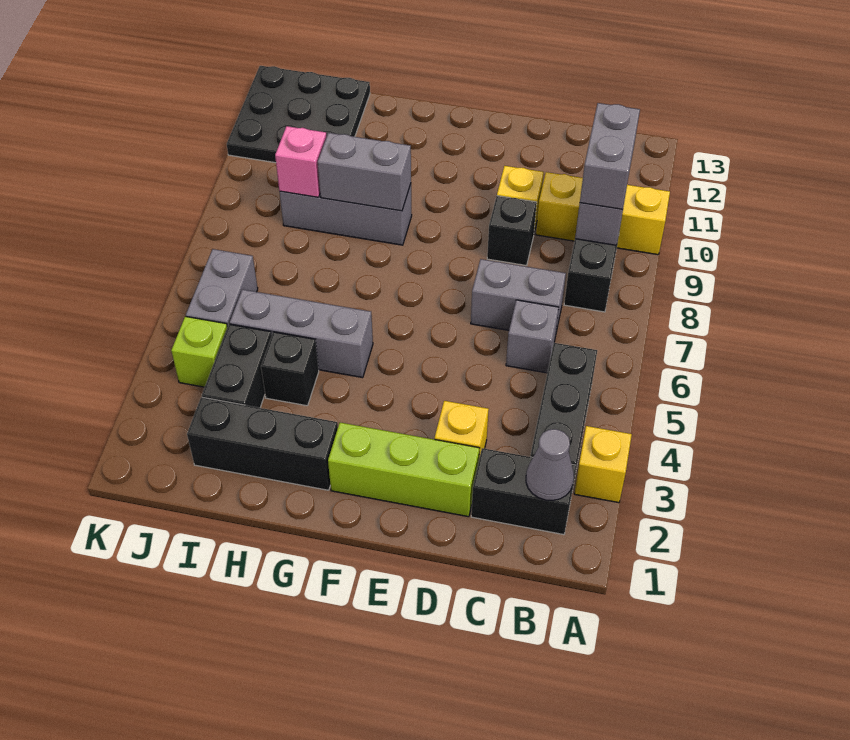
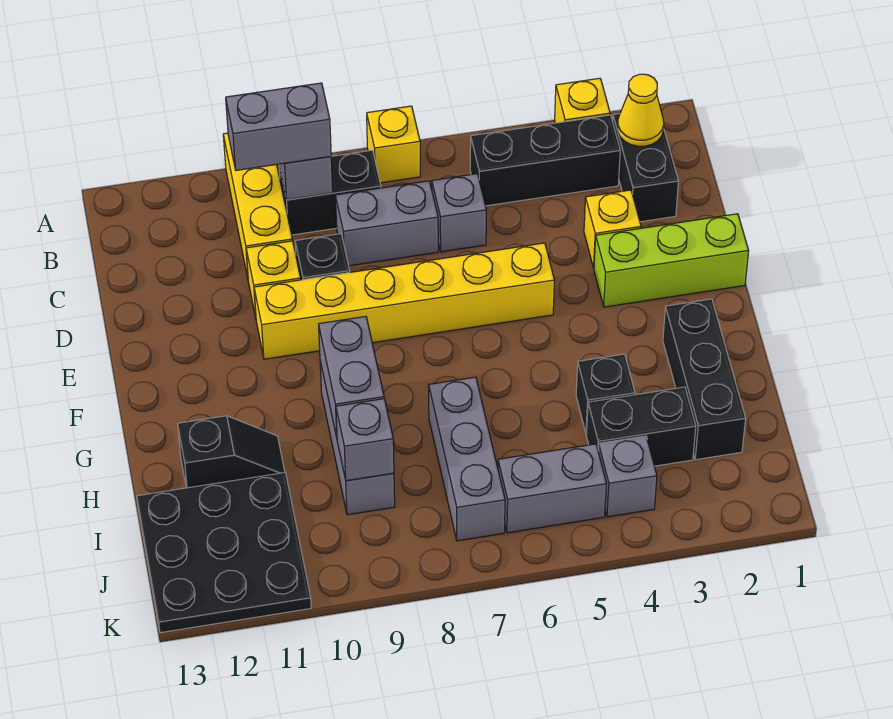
none -> yellow 1x1 brick [367,106,420,183]
grey 1x1 cone [526,429,574,500] -> yellow 1x1 cone [617,74,664,146]
grey 1x2 brick [471,259,566,332] -> grey 1x2 brick turned to [335,181,438,266]
lime 1x3 brick [328,423,479,517] -> lime 1x3 brick turned to [594,214,749,307]
none -> yellow 1x6 brick [254,243,554,359]
grey 1x3 brick [230,289,373,378] -> grey 1x3 brick moved to [429,377,505,541]
none -> black 1x2 slope [178,416,285,488]
pink 1x1 brick [275,126,327,197] -> grey 1x1 brick [336,399,394,481]
lime 1x1 brick [171,316,227,387] -> grey 1x1 brick [598,436,657,517]

